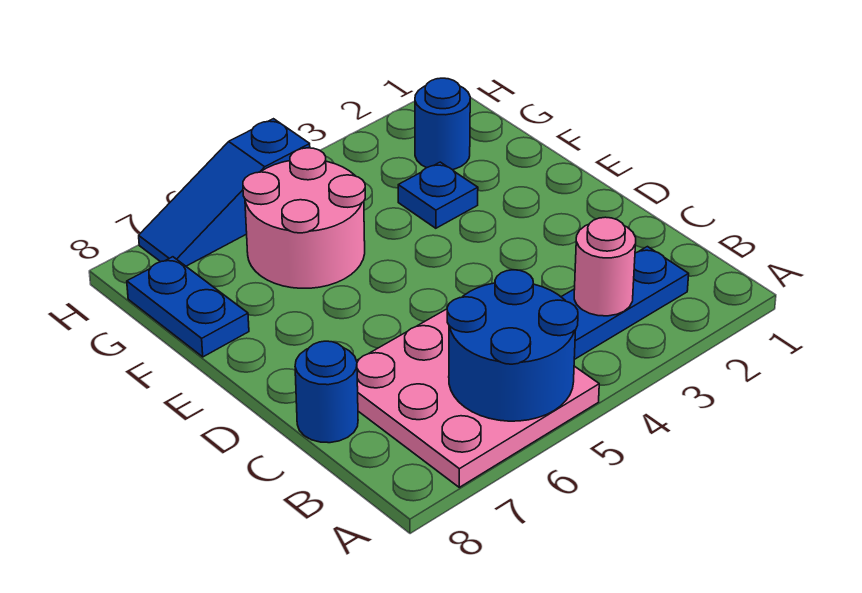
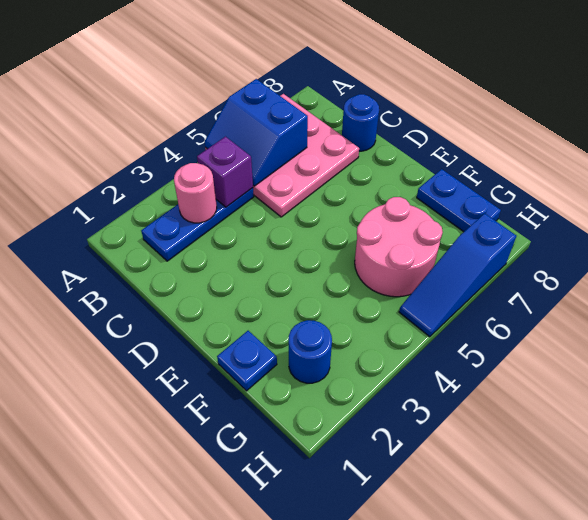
blue 2x2 round brick [447,270,578,421] -> blue 2x2 slope [205,79,308,186]
none -> purple 1x1 brick [197,137,253,207]
blue 1x1 plate [398,162,478,228] -> blue 1x1 plate moved to [217,331,277,391]
blue 1x3 slope [139,119,310,266] -> blue 1x3 slope turned to [399,213,516,337]

